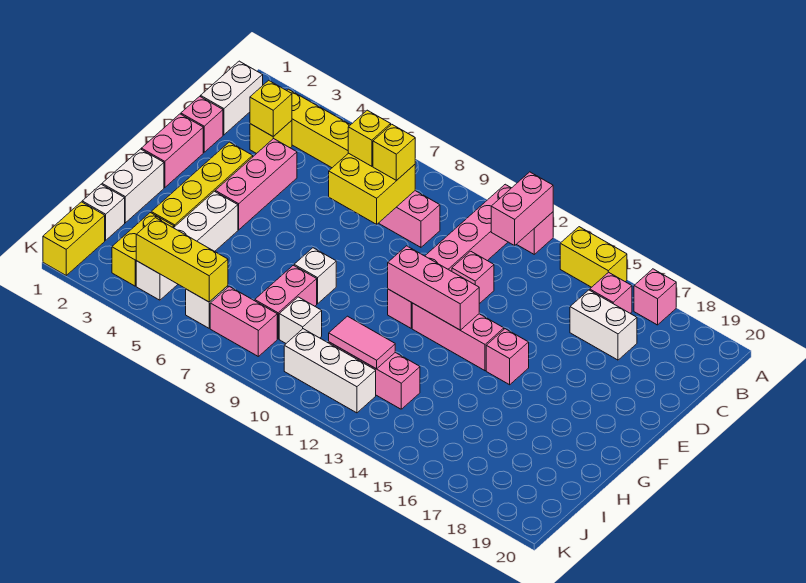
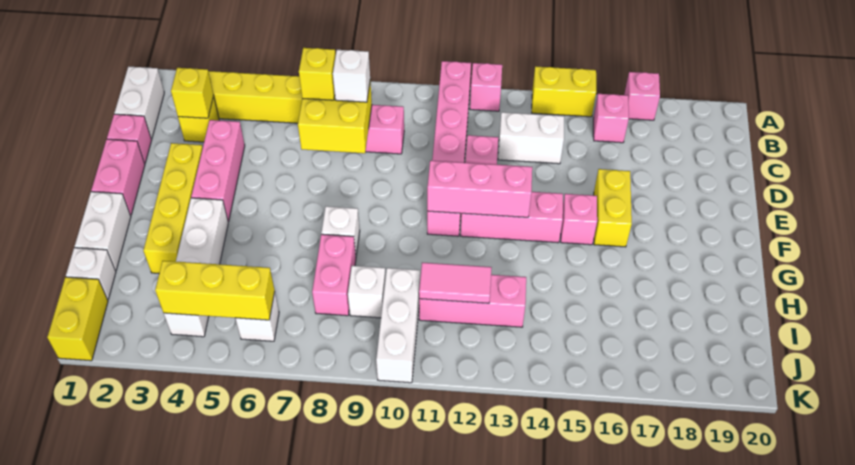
pink 1x2 brick [491,172,553,246] -> none
yellow 1x1 brick [373,124,415,180] -> white 1x1 brick [333,50,370,102]
white 1x2 brick [570,290,637,360] -> white 1x2 brick moved to [498,112,564,164]
yellow 1x2 brick [112,213,174,286] -> yellow 1x2 brick moved to [594,169,632,247]
pink 1x2 brick [210,286,277,356] -> none
white 1x3 brick [284,329,376,413] -> white 1x3 brick turned to [376,268,420,383]

